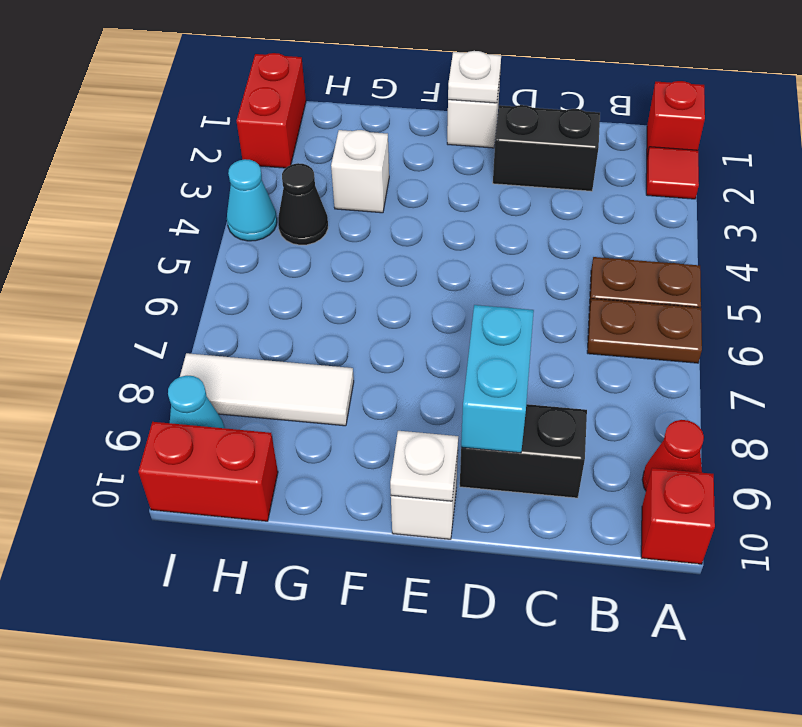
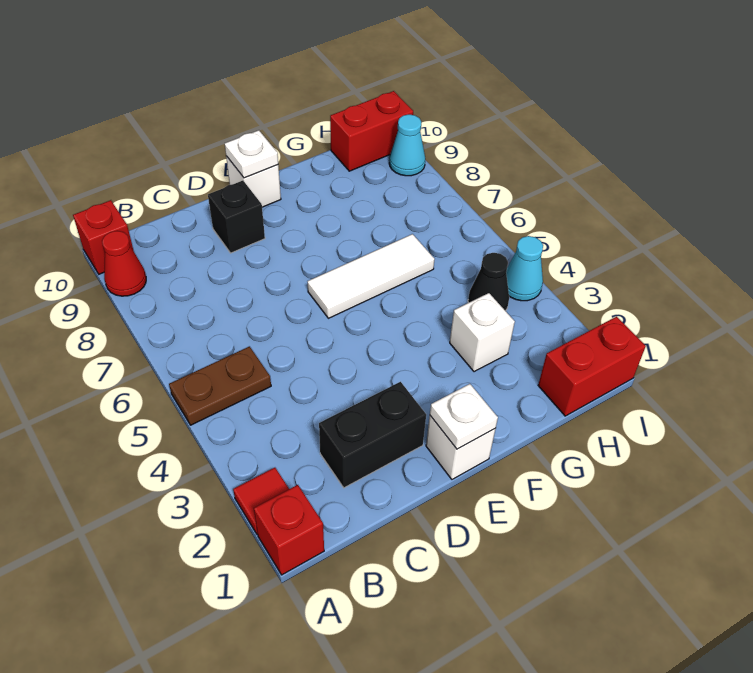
brown 1x2 plate [587,299,702,363] -> none
black 1x2 brick [460,404,587,498] -> black 1x1 brick [208,181,265,253]
cyan 1x2 brick [461,305,534,453] -> none
white 1x3 tile [180,353,354,426] -> white 1x3 tile moved to [308,234,434,318]
red 1x2 brick [237,53,306,168] -> red 1x2 brick turned to [538,317,646,416]

